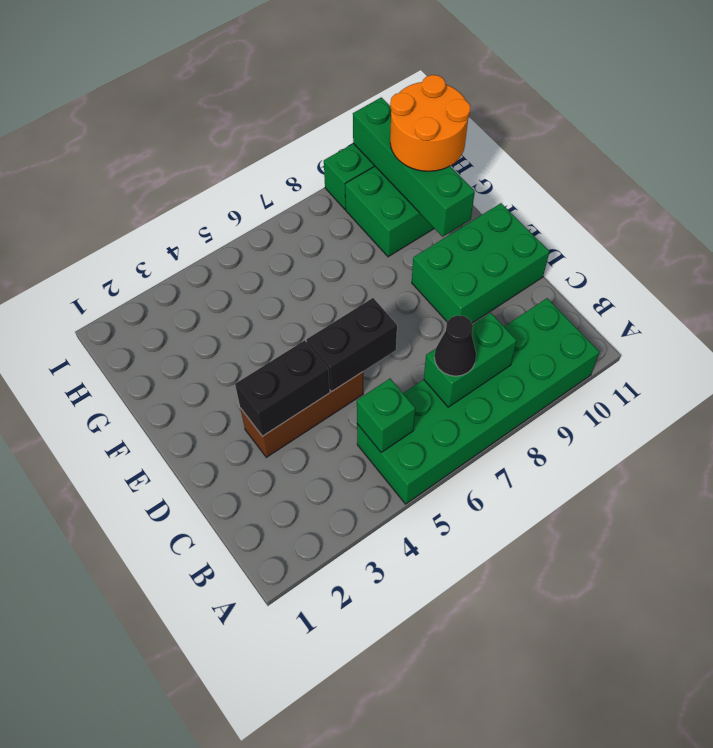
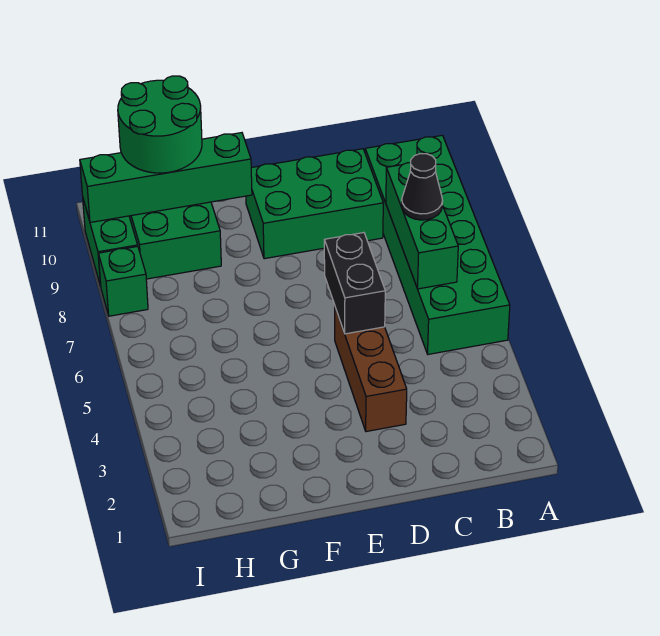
green 1x1 brick [357,379,415,452] -> green 1x1 brick moved to [98,246,148,316]
green 1x2 brick [424,313,517,407] -> green 1x3 brick [386,163,458,289]
black 1x2 brick [235,340,330,436] -> none
green 2x3 brick [412,203,550,323] -> green 2x3 brick turned to [246,149,383,259]
orange 2x2 round brick [390,75,471,171] -> green 2x2 round brick [118,76,202,173]

